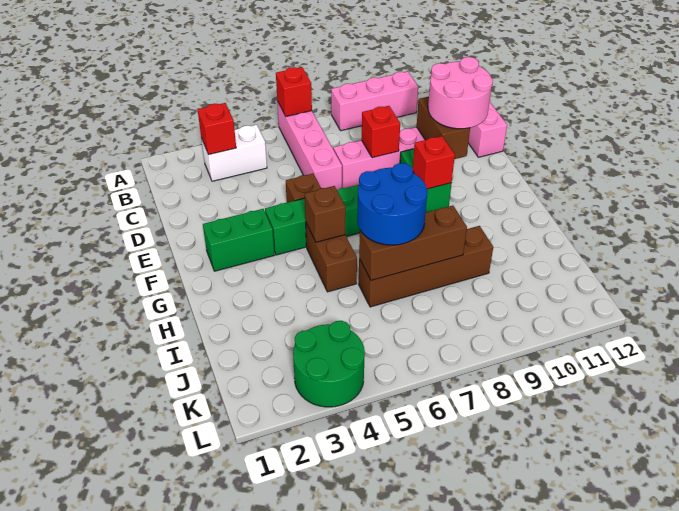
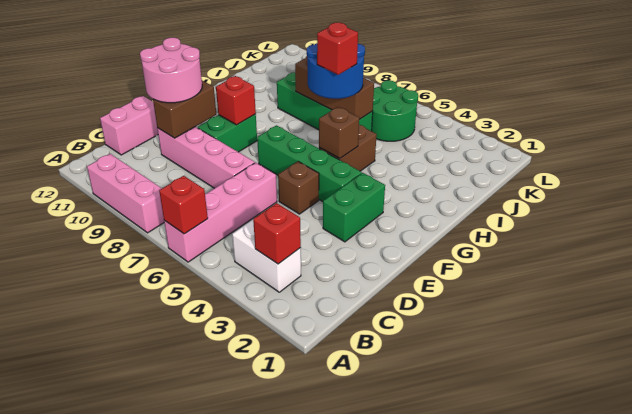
red 1x1 brick [362,106,400,158] -> red 1x1 brick moved to [317,23,358,75]
green 1x2 brick [203,209,274,271] -> green 1x2 brick turned to [323,173,385,242]
brown 1x4 brick [359,226,493,307] -> green 1x4 brick [277,73,373,131]
green 2x2 round brick [293,321,365,407] -> green 2x2 round brick moved to [372,80,418,141]

